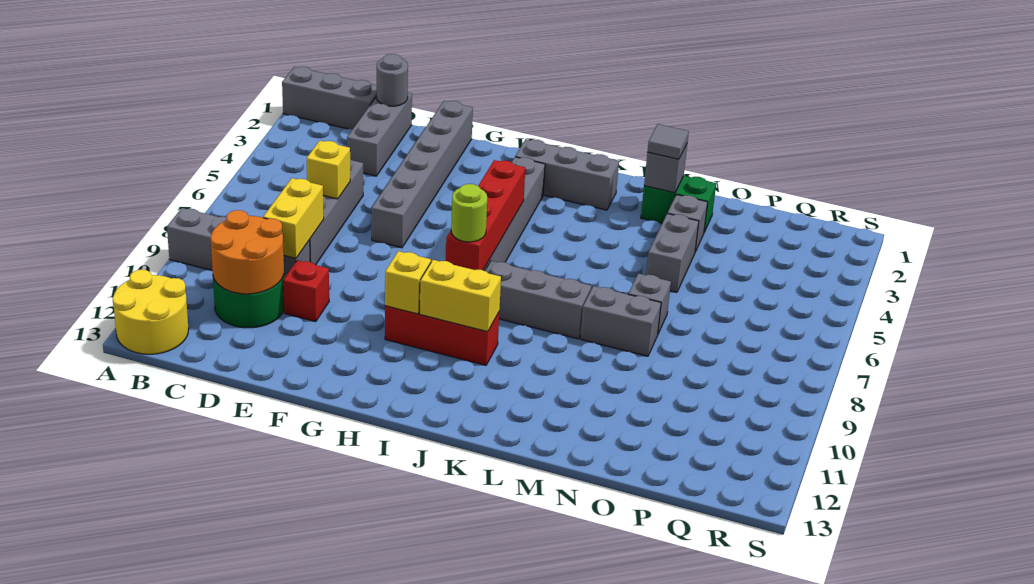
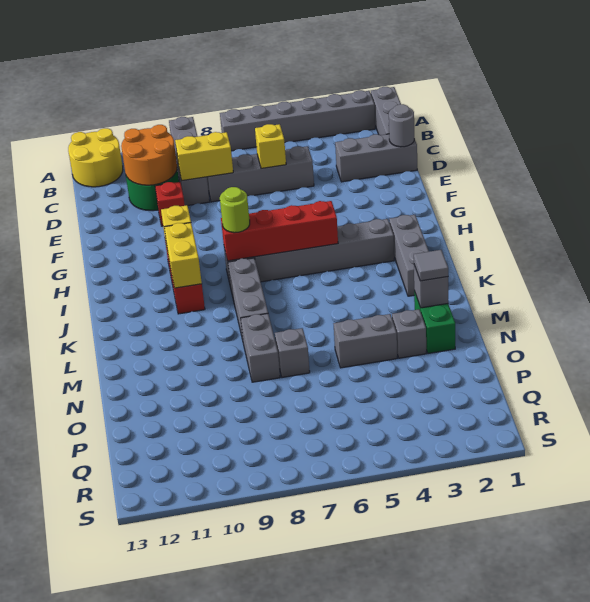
grey 1x6 brick [372,101,473,248] -> grey 1x6 brick moved to [220,90,375,151]

